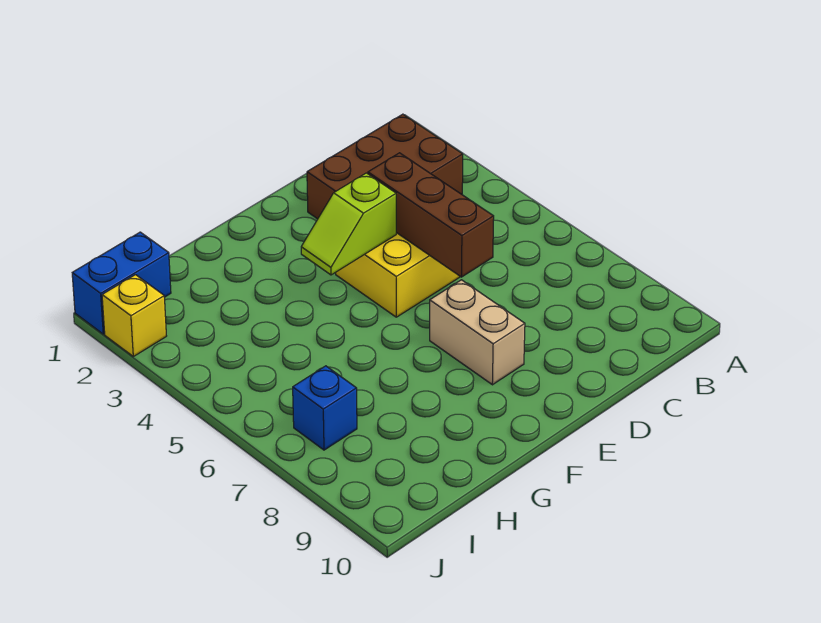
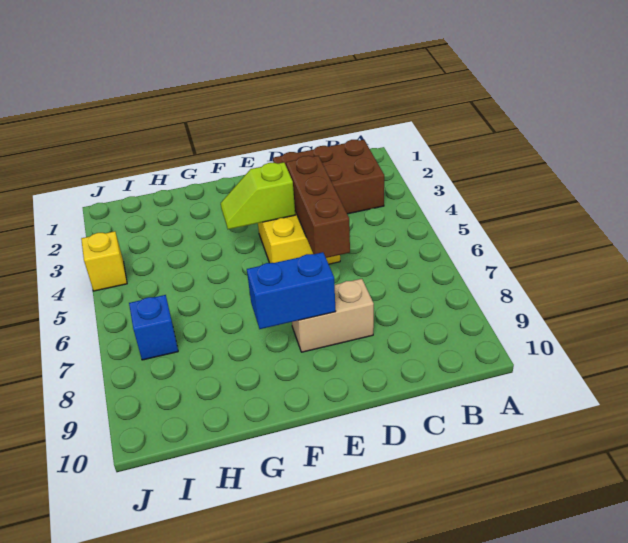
tan 1x2 brick [430,280,525,385] -> tan 1x2 brick turned to [292,279,374,352]
blue 1x2 brick [72,232,171,334] -> blue 1x2 brick moved to [247,252,336,329]
yellow 1x1 brick [102,275,166,356] -> yellow 1x1 brick moved to [81,231,127,291]

